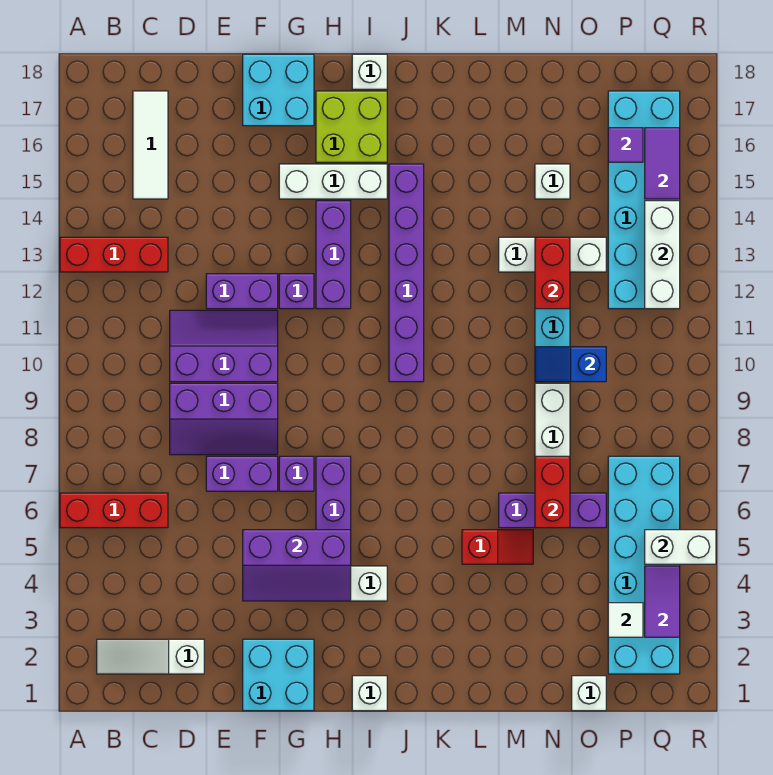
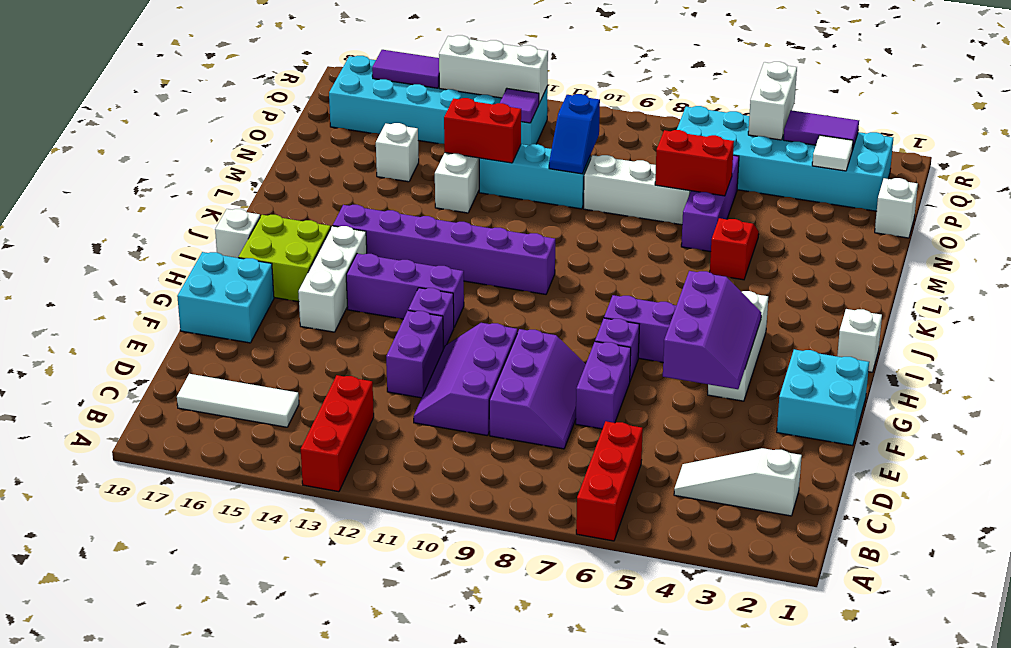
white 1x3 slope [97,639,204,674] -> white 1x3 slope turned to [674,448,802,516]
purple 1x1 tile [608,128,643,162] -> purple 1x1 tile moved to [500,89,539,123]

